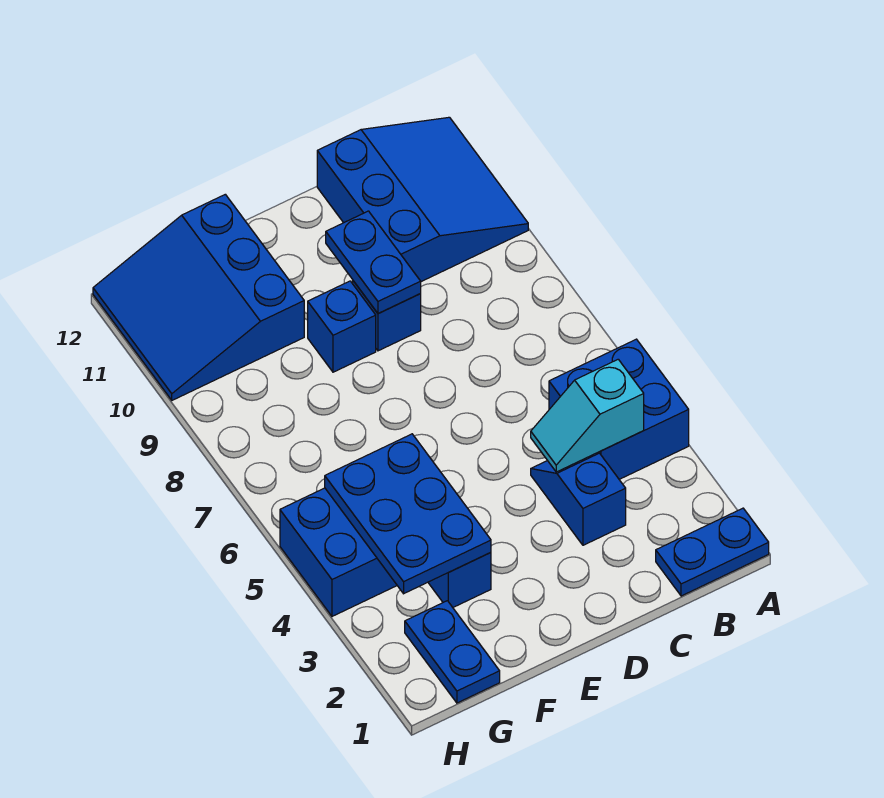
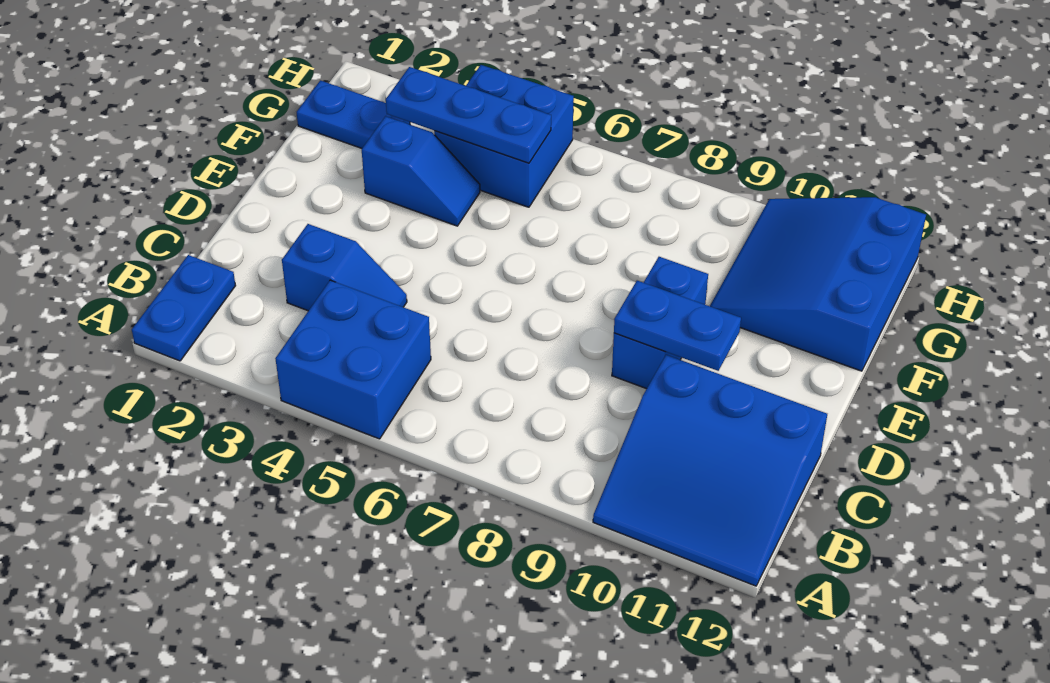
cyan 1x2 slope [531,359,644,472] -> none
blue 2x3 plate [325,434,491,594] -> blue 1x3 plate [386,67,551,163]
blue 3x3 slope [93,194,304,400] -> blue 3x3 slope turned to [710,197,926,371]

